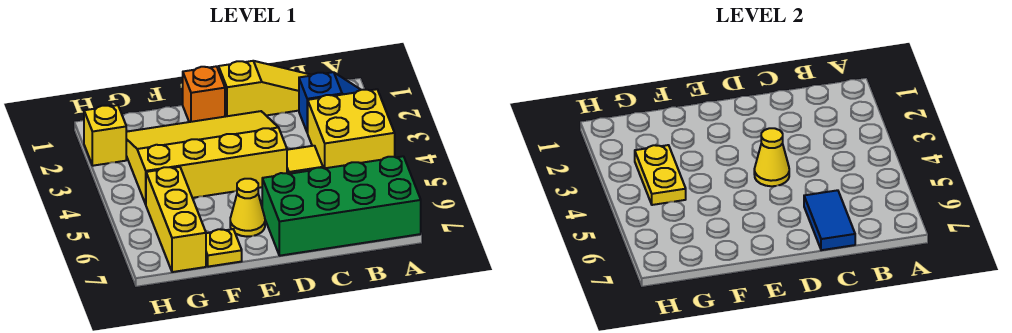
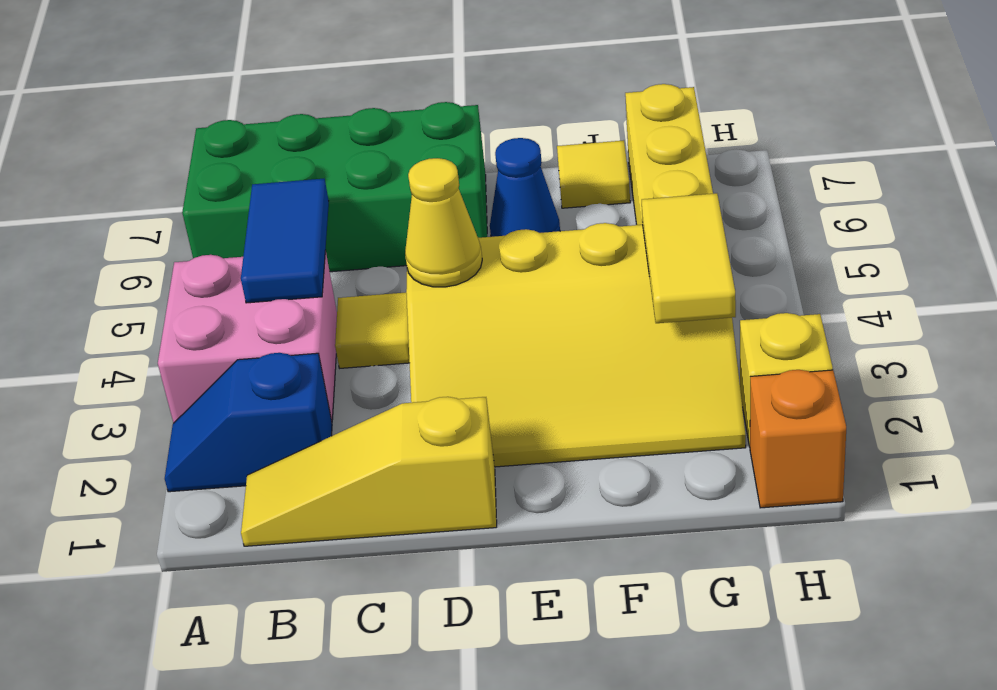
yellow 2x2 brick [308,89,395,168] -> pink 2x2 brick [158,250,337,423]
blue 1x2 tile [804,190,855,250] -> blue 1x2 tile moved to [241,179,329,303]
orange 1x1 brick [183,66,225,122] -> orange 1x1 brick moved to [750,370,846,508]
yellow 1x1 cone [230,179,265,237] -> blue 1x1 cone [490,138,560,237]
yellow 1x1 plate [206,229,242,267] -> yellow 1x1 tile [557,140,630,208]
yellow 1x2 plate [635,145,686,205] -> yellow 1x2 tile [642,193,736,323]

